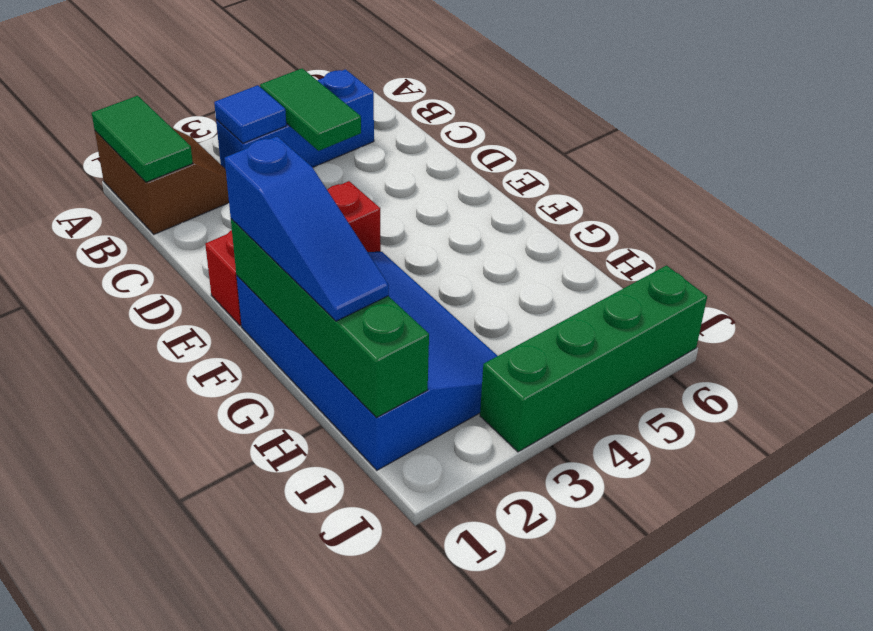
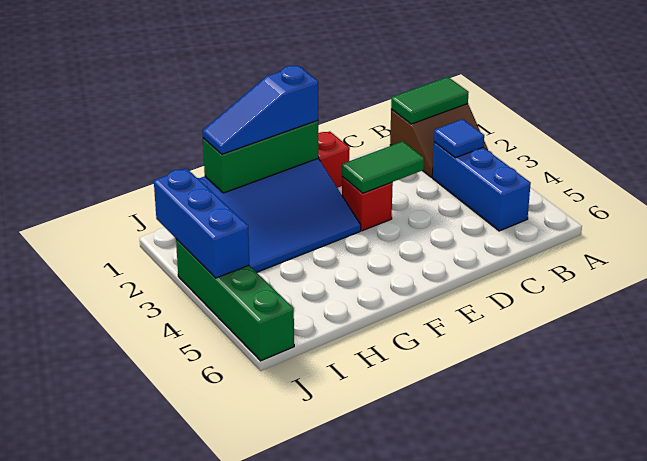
green 1x2 tile [260,68,361,151] -> green 1x2 tile moved to [342,141,424,193]
green 1x4 brick [231,219,429,418] -> green 1x3 brick [203,120,319,193]
none -> blue 1x3 brick [154,169,249,278]

